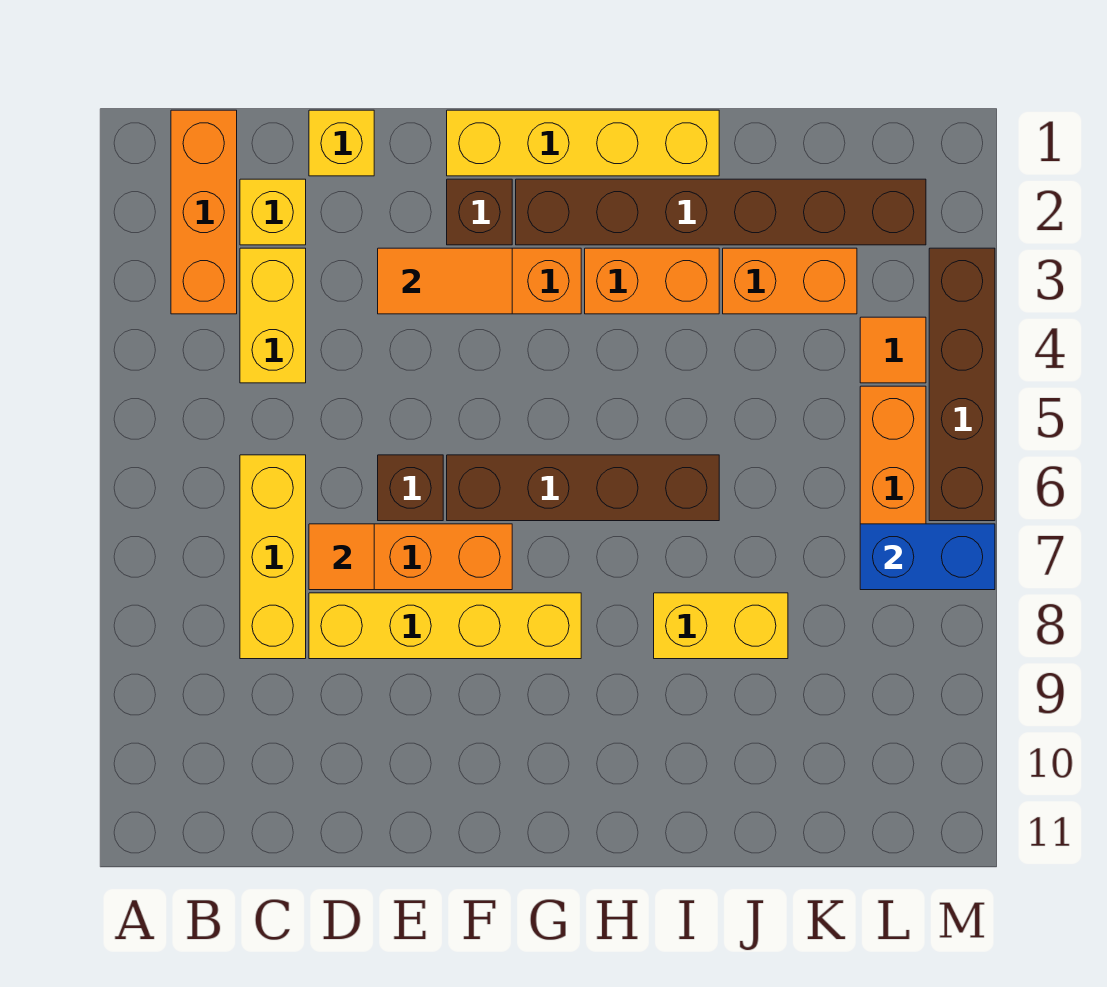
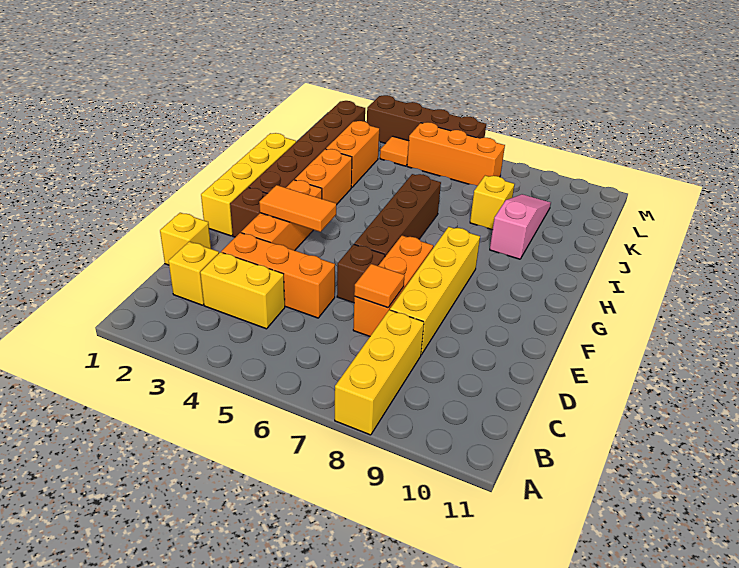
orange 1x3 brick [171,110,237,314] -> orange 1x3 brick moved to [221,233,335,318]
yellow 1x3 brick [240,455,306,659] -> yellow 1x3 brick turned to [335,310,424,435]
orange 1x2 tile [378,248,512,314] -> orange 1x2 tile turned to [259,185,336,232]
yellow 1x2 brick [654,593,788,659] -> yellow 1x1 brick [470,176,515,230]
none -> pink 1x3 slope [490,194,551,259]
blue 1x2 brick [860,524,995,590] -> none

